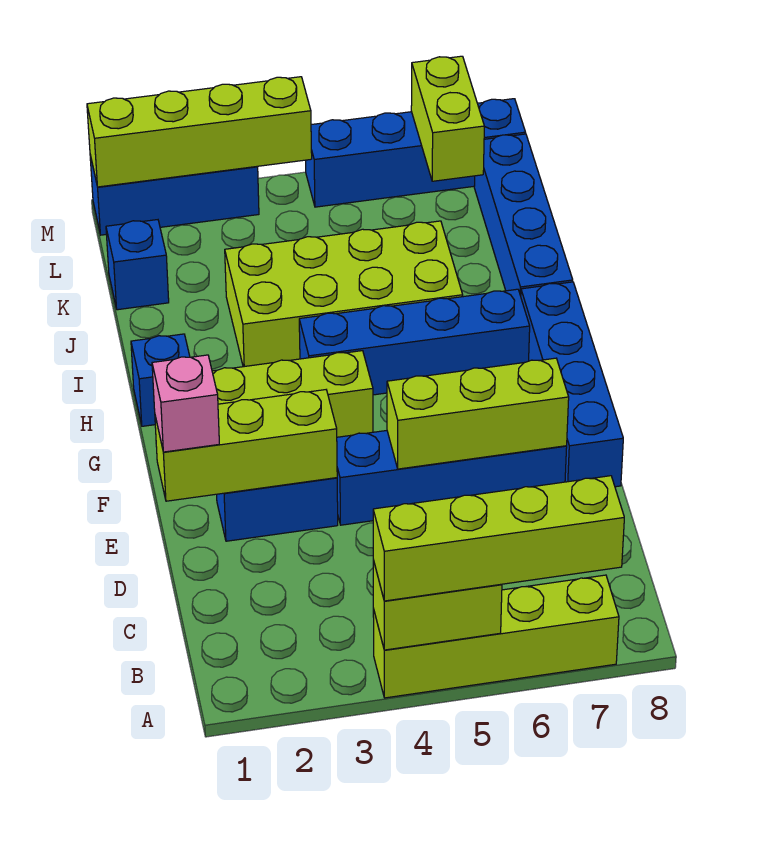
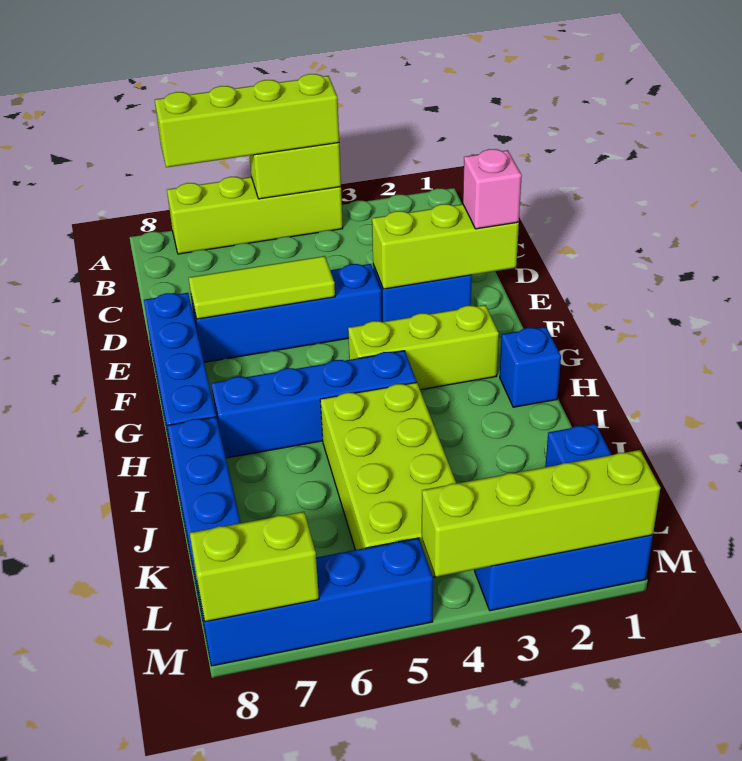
lime 1x3 brick [387,358,569,469] -> lime 1x3 tile [189,256,335,319]
lime 2x4 brick [225,221,463,367] -> lime 2x4 brick turned to [320,382,457,577]
lime 1x2 brick [411,56,484,181] -> lime 1x2 brick turned to [190,512,319,622]

